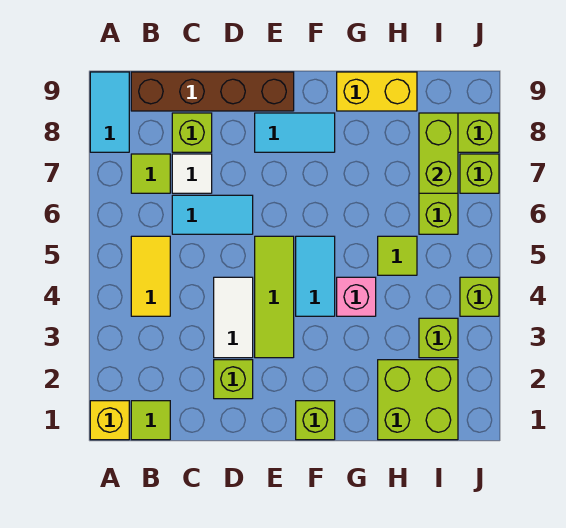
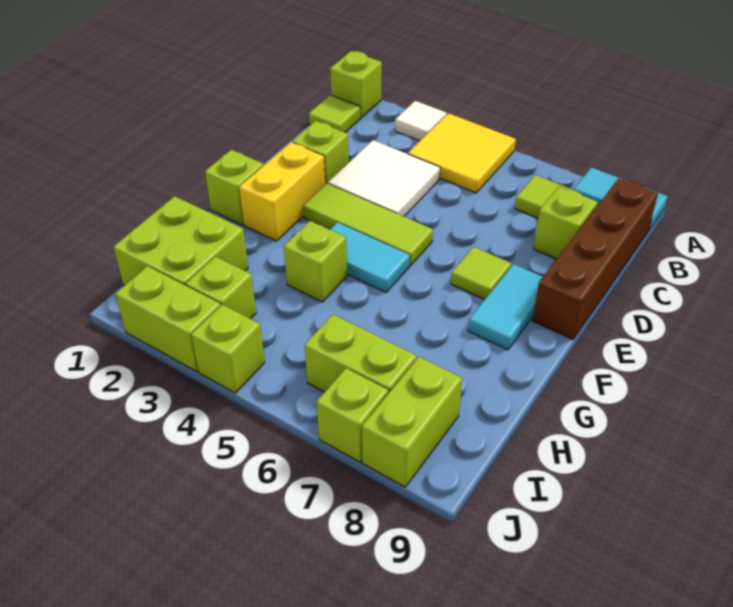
yellow 1x1 brick [90,401,129,440] -> lime 1x1 brick [330,51,382,118]
yellow 1x2 tile [131,236,170,316] -> yellow 2x2 tile [408,113,516,193]
cyan 1x2 tile [172,195,253,234] -> none
white 1x1 tile [172,154,212,193] -> white 1x1 tile moved to [395,101,447,141]
white 1x2 tile [214,277,253,358] -> white 2x2 tile [328,140,440,216]
pink 1x1 brick [337,277,376,316] -> lime 1x1 brick [284,221,347,302]
yellow 1x2 brick [337,72,417,111] -> yellow 1x2 brick moved to [239,142,325,241]
lime 1x1 tile [378,236,417,275] -> lime 1x1 tile moved to [451,247,511,300]
lime 1x2 brick [419,113,458,193] -> lime 1x2 brick moved to [116,266,221,372]

